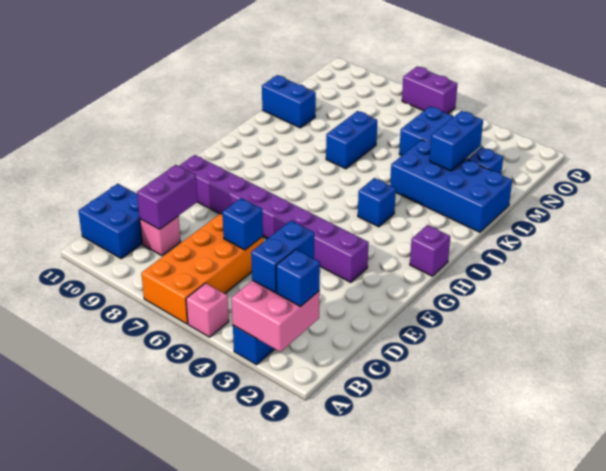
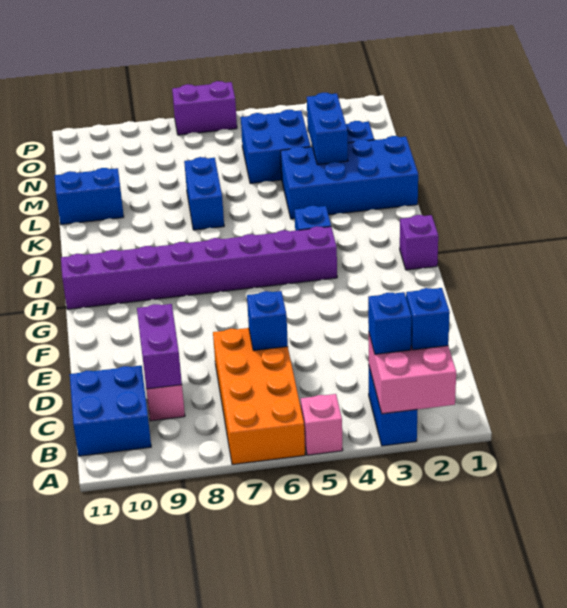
blue 1x2 brick [251,221,314,293] -> blue 1x1 brick [368,292,411,354]
purple 1x8 brick [179,155,369,282] -> purple 1x8 brick moved to [61,226,337,309]

